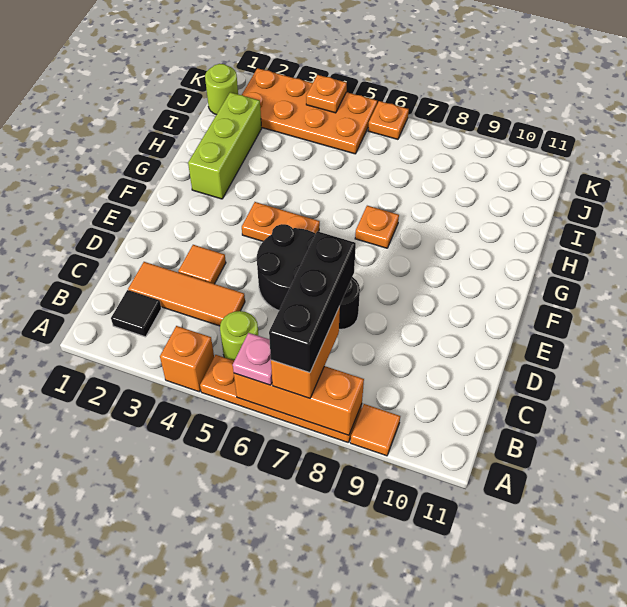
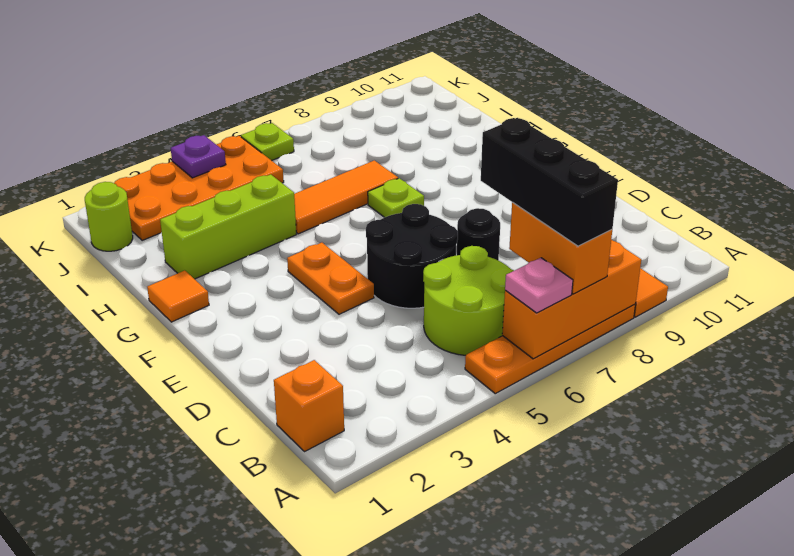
orange 1x1 brick [160,326,214,392] -> orange 1x1 brick moved to [274,360,344,452]
black 1x1 tile [111,290,161,337] -> none
lime 1x1 round brick [220,311,258,361] -> lime 2x2 round brick [423,246,514,355]
orange 1x3 tile [128,262,245,326] -> orange 1x3 tile moved to [294,160,398,234]
orange 1x1 tile [178,245,226,284] -> orange 1x1 tile moved to [147,270,209,322]
orange 1x2 plate [242,202,320,241] -> orange 1x2 plate turned to [287,243,374,314]
lime 1x3 brick [188,92,262,199] -> lime 1x3 brick turned to [160,174,296,279]
orange 1x1 plate [355,206,399,248] -> lime 1x1 plate [368,178,424,217]
orange 1x1 plate [306,75,347,113] -> purple 1x1 plate [171,135,226,178]
orange 1x1 plate [368,101,409,139] -> lime 1x1 plate [241,123,294,161]

